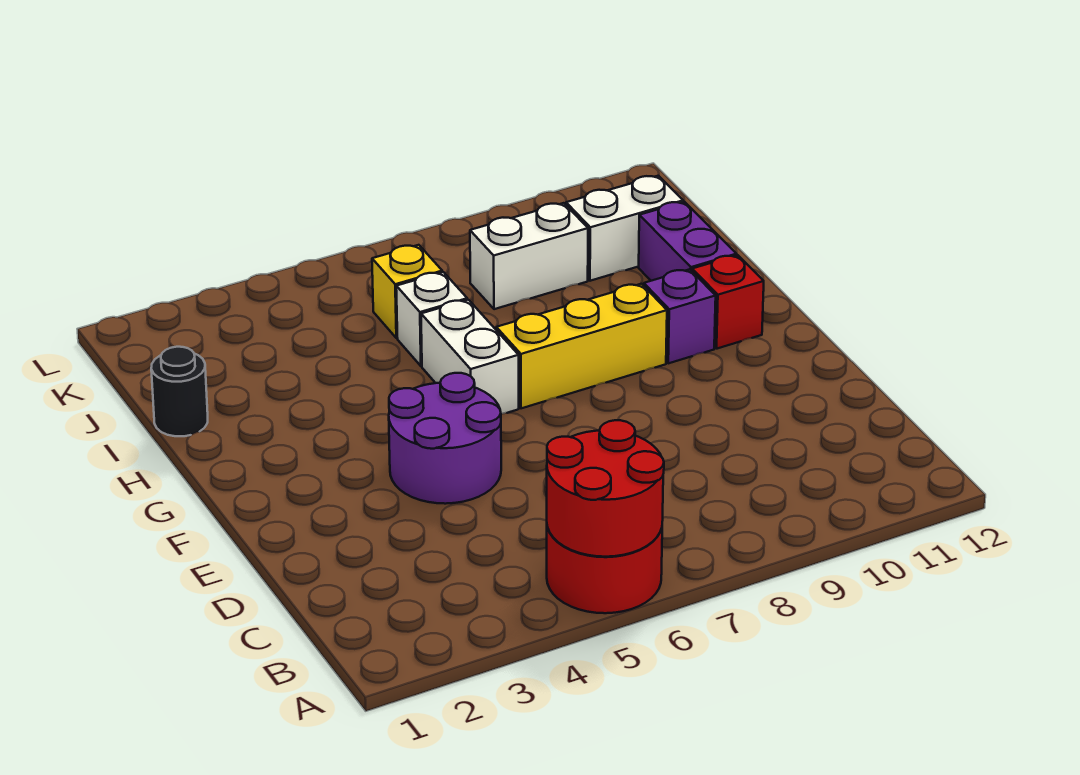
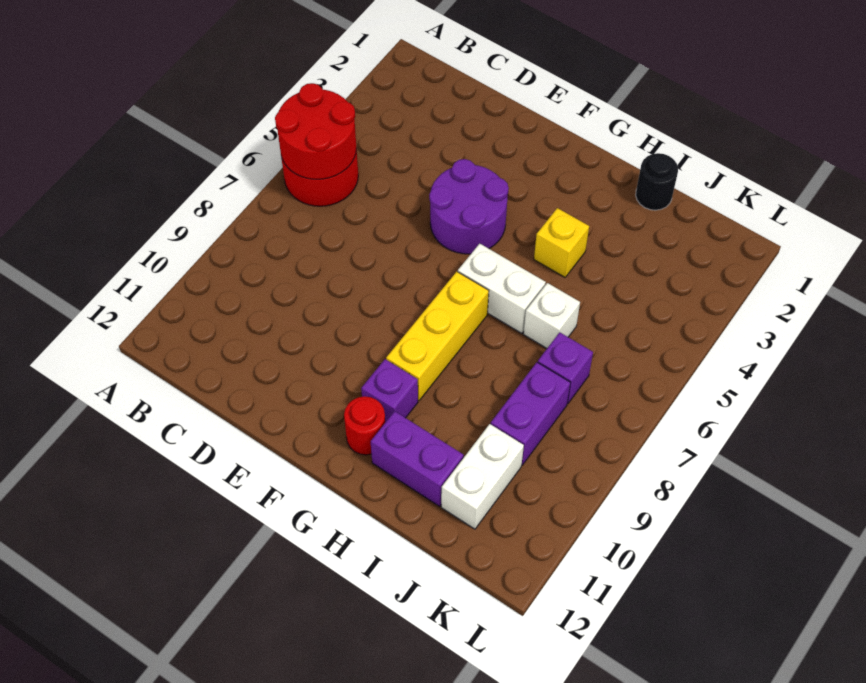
red 1x1 brick [692,255,764,349] -> red 1x1 round brick [344,396,385,455]
yellow 1x1 brick [372,245,442,338] -> yellow 1x1 brick moved to [534,208,589,277]
none -> purple 1x1 brick [538,332,593,404]
white 1x2 brick [470,203,588,309] -> purple 1x2 brick [491,362,570,465]

